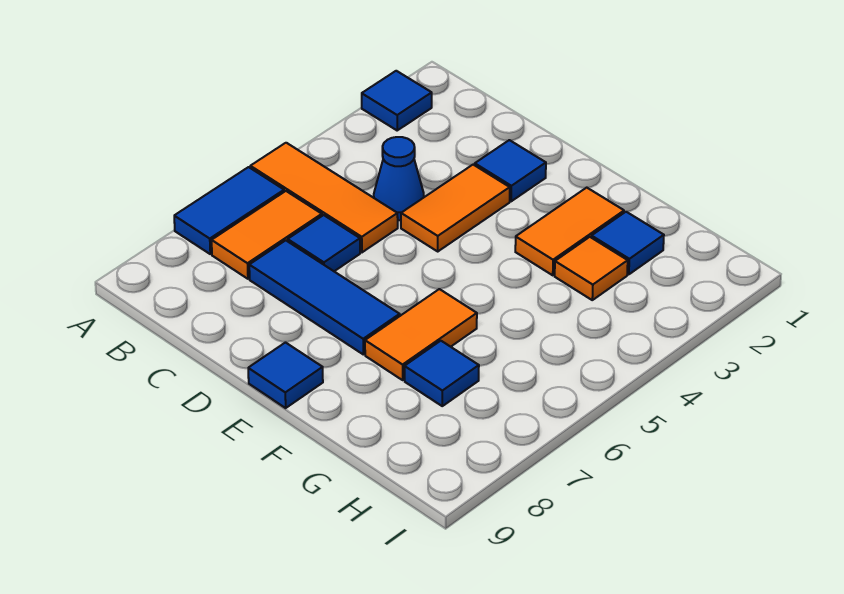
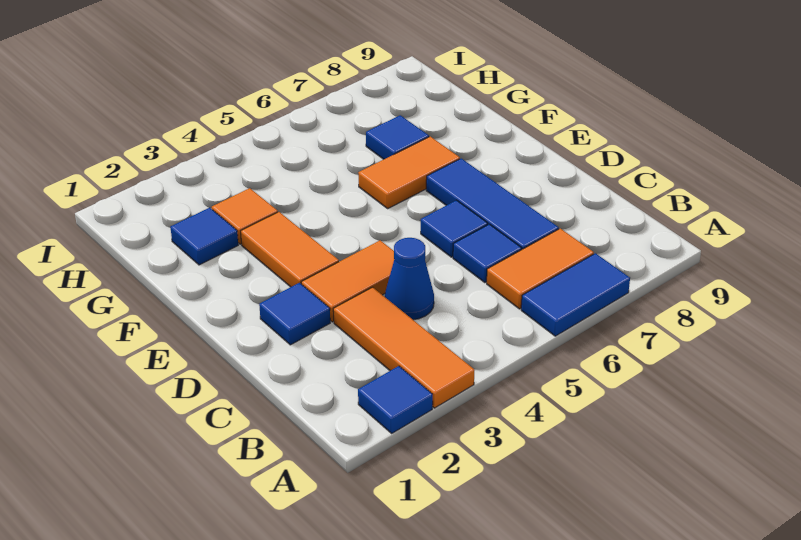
orange 1x3 tile [250,143,398,252] -> orange 1x3 tile moved to [333,287,474,408]
blue 1x1 tile [248,343,323,408] -> blue 1x1 tile moved to [421,200,488,257]
orange 1x2 tile [515,188,624,275] -> orange 1x2 tile turned to [241,212,339,287]

